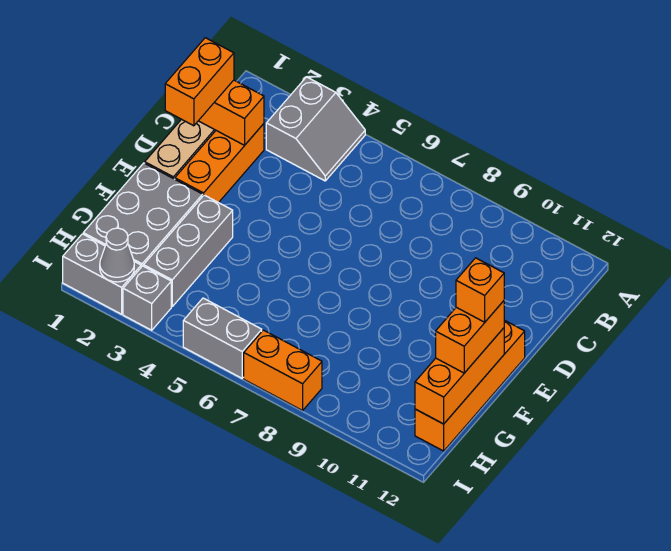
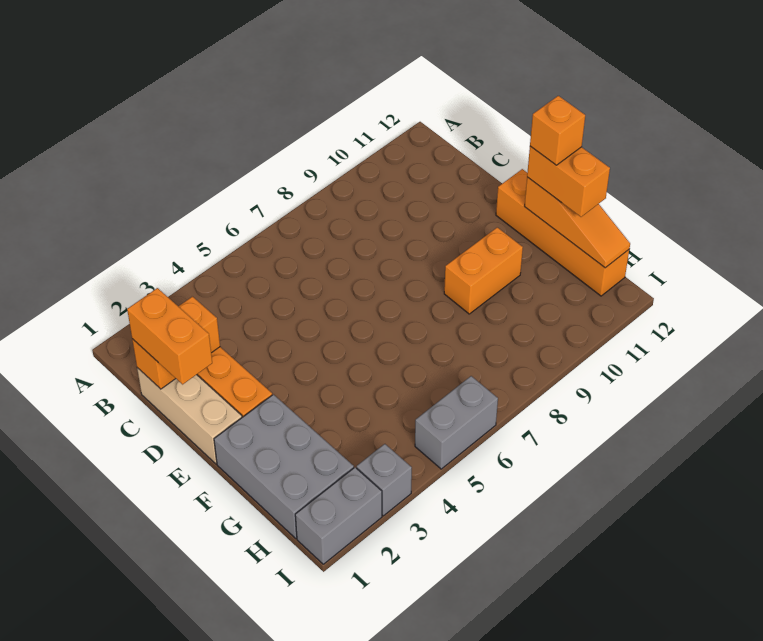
grey 2x2 slope [266,77,365,181] -> none
grey 1x3 brick [144,195,233,306] -> none
orange 1x3 brick [415,328,504,424] -> orange 1x3 slope [524,177,630,268]
grey 1x1 cone [100,228,134,282] -> none
orange 1x2 brick [244,330,322,410] -> orange 1x2 brick moved to [444,227,523,314]

